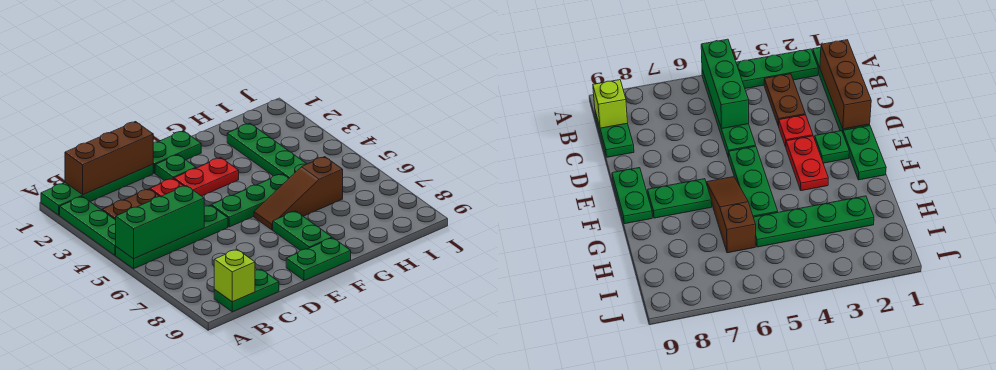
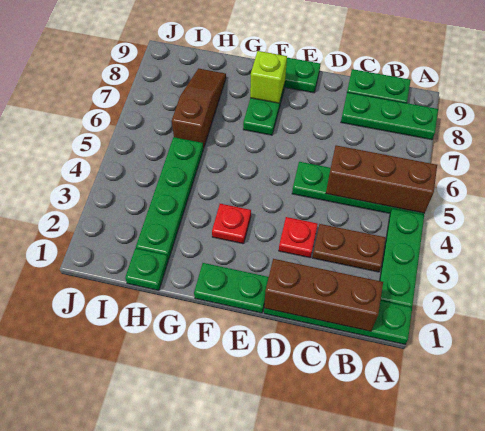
green 1x3 brick [116,185,204,259] -> brown 1x3 brick [326,145,437,213]
lime 1x1 brick [214,249,255,302] -> lime 1x1 brick moved to [250,51,287,103]
green 1x1 plate [155,155,196,181] -> green 1x1 plate moved to [125,248,168,290]
red 1x2 plate [174,158,239,196] -> red 1x1 plate [212,204,251,244]
green 1x3 plate [211,174,288,227] -> green 1x3 plate moved to [341,92,438,140]
brown 1x3 slope [254,157,343,230] -> brown 1x3 slope turned to [172,69,226,148]

